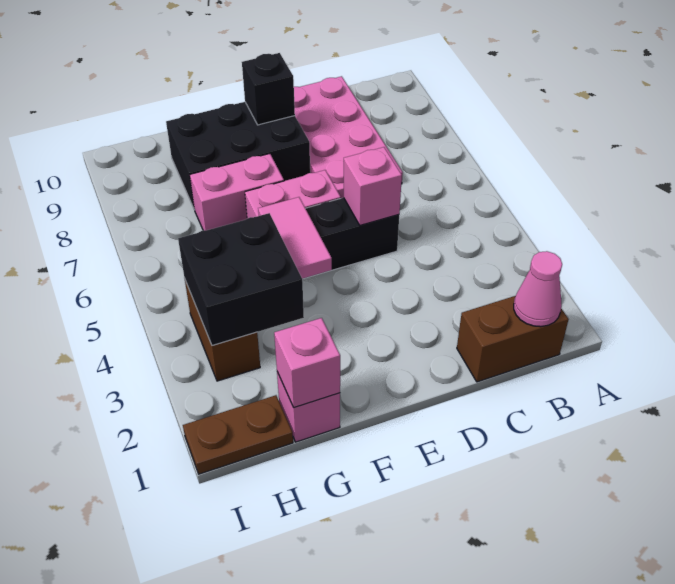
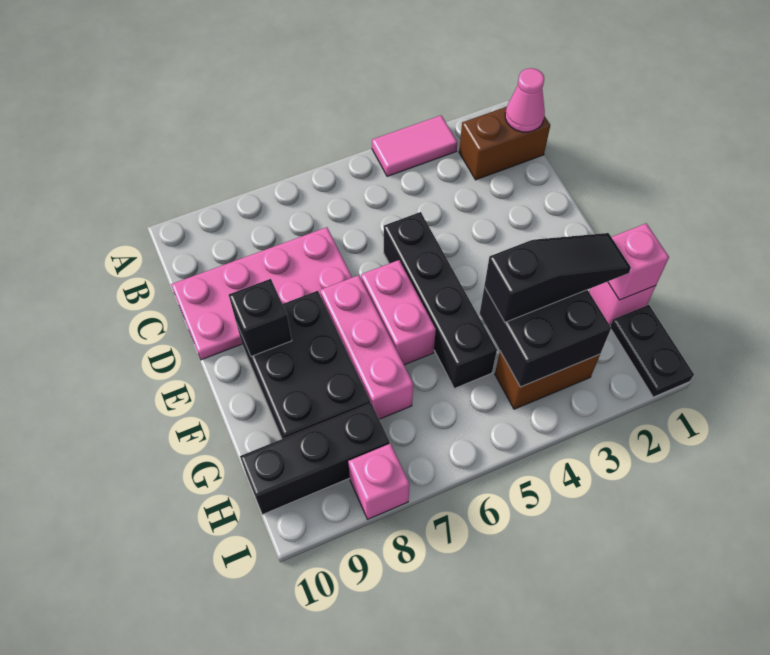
brown 1x2 brick [457,296,569,382] -> brown 1x2 brick turned to [459,107,550,180]
pink 1x1 brick [344,147,402,225] -> pink 1x1 brick moved to [348,444,410,519]
pink 1x2 tile [258,197,332,279] -> pink 1x2 tile moved to [372,115,457,176]
pink 1x2 brick [190,154,284,230] -> pink 1x3 brick [320,275,413,419]
none -> black 1x3 slope [484,233,631,322]
brown 1x2 plate [183,395,293,474] -> black 1x2 plate [610,305,694,397]
none -> black 1x3 brick [240,403,390,515]

